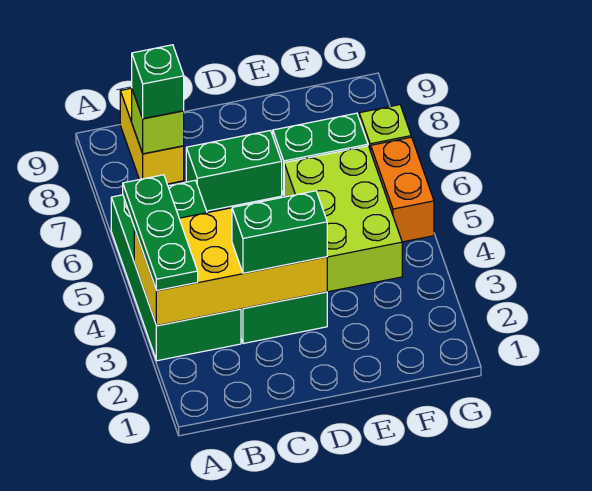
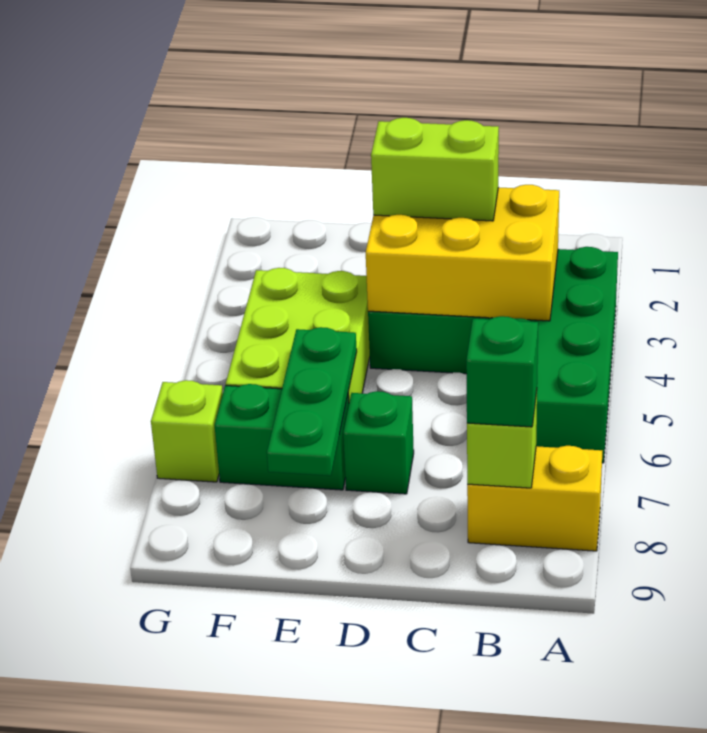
yellow 2x4 brick [134,208,327,326] -> yellow 2x3 brick [366,185,559,321]
green 1x3 plate [123,175,198,291] -> green 1x3 plate moved to [267,327,357,476]
yellow 1x2 brick [120,88,184,184] -> yellow 1x2 brick turned to [467,446,602,551]
green 1x2 brick [232,191,327,273] -> lime 1x2 brick [371,118,499,221]
green 1x2 brick [186,130,282,211] -> green 1x1 brick [343,391,414,494]
orange 1x2 brick [371,137,434,242] -> none

